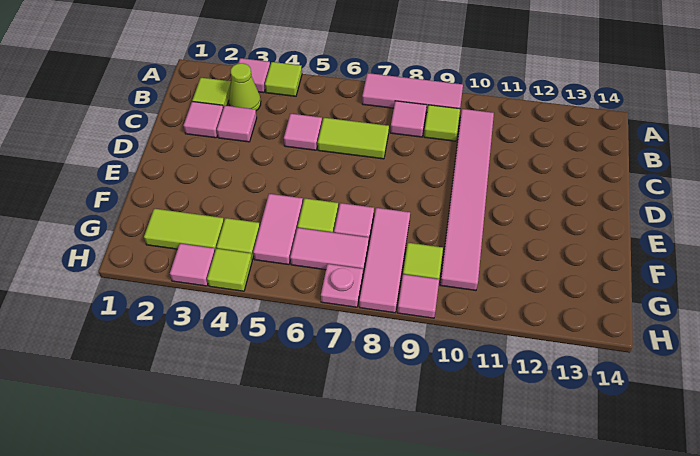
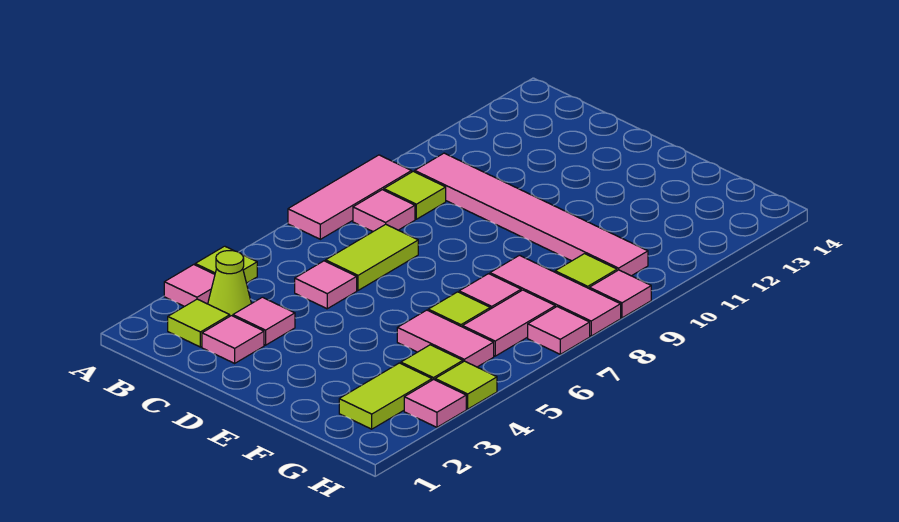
pink 1x1 plate [321,264,363,307] -> pink 1x1 tile [528,307,590,354]

